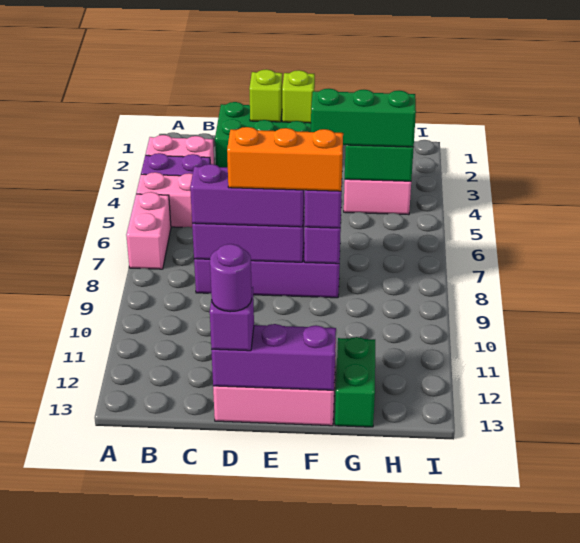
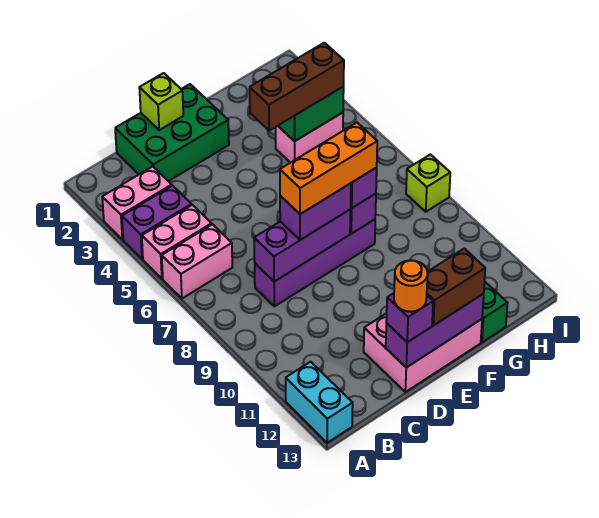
pink 1x2 brick [126,192,171,269] -> pink 1x2 brick turned to [162,224,232,298]
none -> cyan 1x2 brick [286,362,353,443]
purple 1x3 brick [190,164,304,227] -> purple 1x2 brick [280,183,351,240]
purple 1x1 round brick [210,244,252,312] -> orange 1x1 round brick [394,260,428,312]
lime 1x1 brick [282,70,315,123] -> lime 1x1 brick moved to [406,155,450,212]
none -> brown 1x2 brick [427,249,485,326]
green 1x3 brick [311,89,416,147] -> brown 1x3 brick [250,43,344,131]

